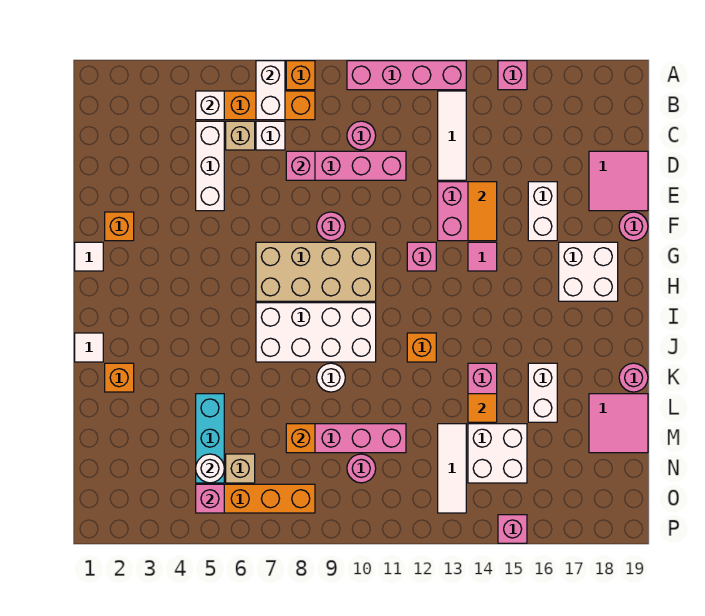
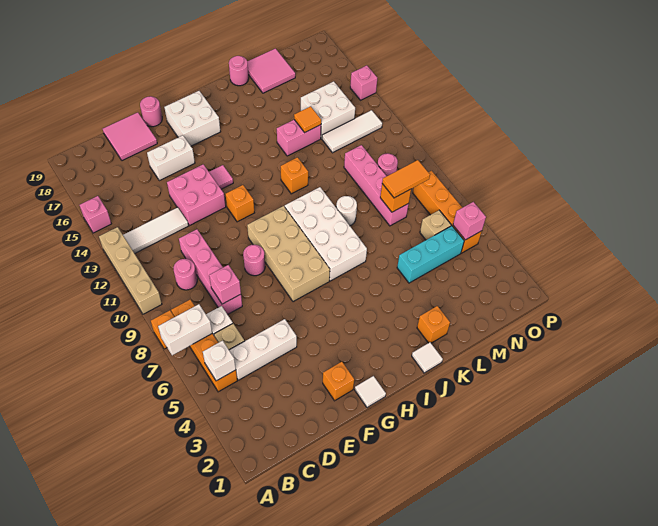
pink 1x4 brick [347,61,466,90] -> tan 1x4 brick [99,227,162,314]
orange 1x2 tile [468,182,497,241] -> orange 1x2 tile moved to [382,160,430,198]
pink 1x1 brick [407,242,436,271] -> orange 1x1 brick [225,185,254,222]
white 1x2 brick [528,363,557,422] -> none
white 1x1 round brick [196,454,224,483] -> none

